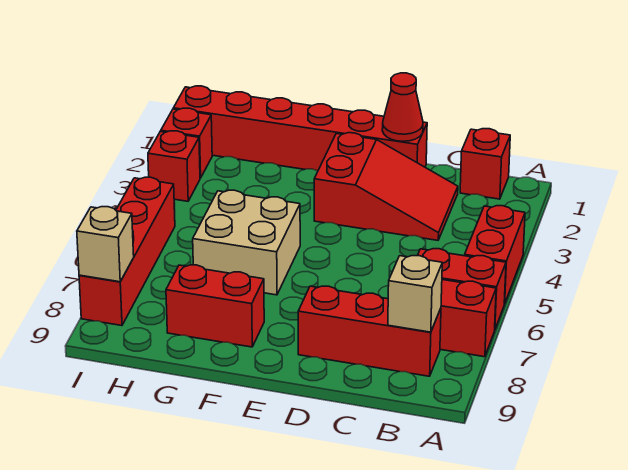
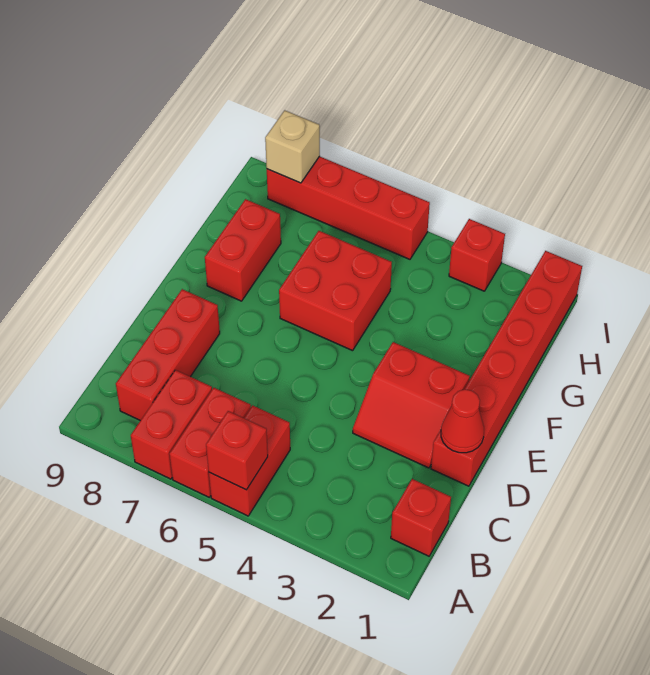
red 1x2 brick [465,206,525,304] -> red 1x2 brick turned to [209,405,290,516]
tan 1x1 brick [388,256,442,332] -> none
red 2x3 slope [314,133,458,240] -> red 2x2 slope [353,342,470,468]
tan 2x2 brick [193,190,300,295] -> red 2x2 brick [279,231,392,351]
red 1x1 brick [161,108,212,178] -> red 1x1 brick moved to [206,411,268,490]

